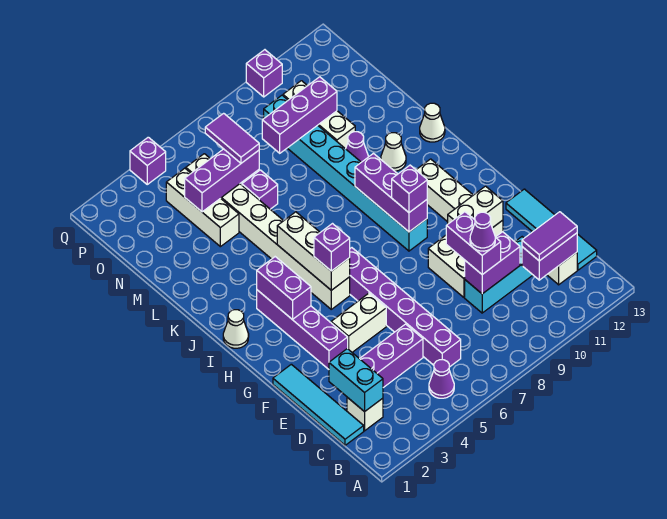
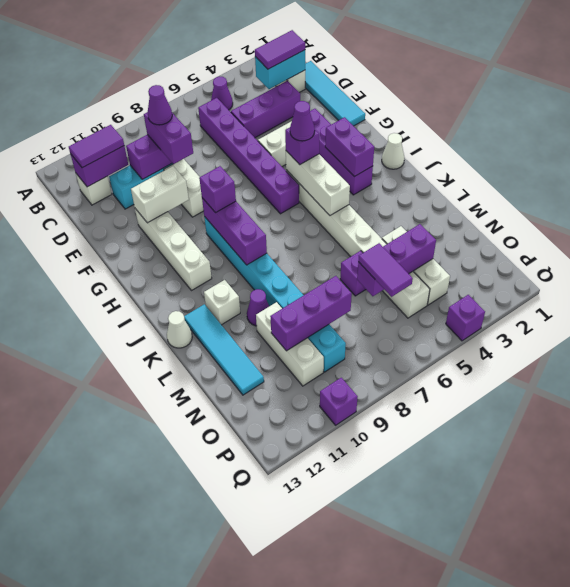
cyan 1x2 brick [329,349,383,412] -> cyan 1x2 brick turned to [255,50,305,89]
none -> purple 1x2 tile [255,30,305,69]
cyan 1x4 tile [506,189,597,270] -> cyan 1x4 tile moved to [184,304,264,395]
none -> purple 1x1 cone [290,101,315,141]
white 1x1 cone [381,133,406,171] -> white 1x1 brick [204,280,240,325]

